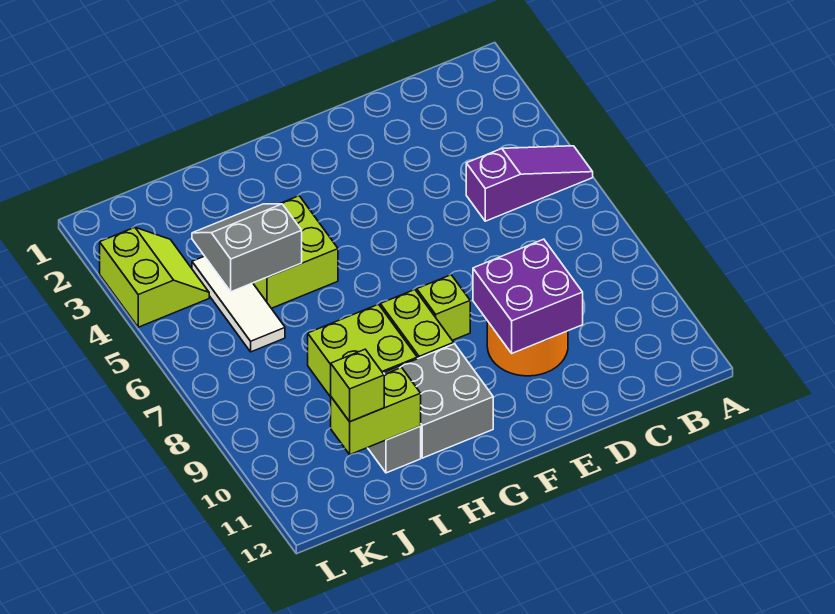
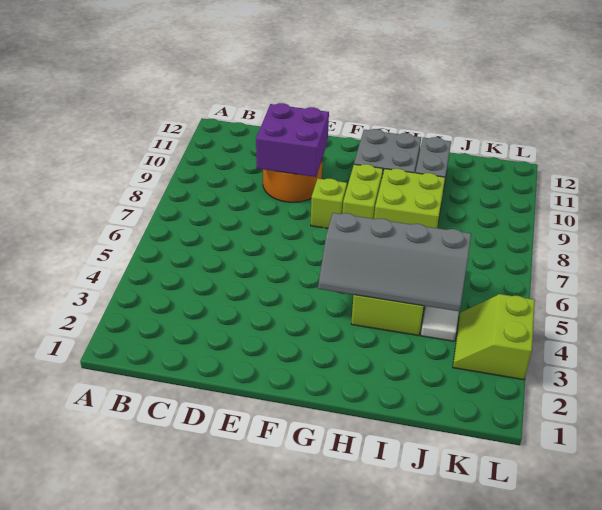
purple 1x3 slope [466,146,593,221] -> none
grey 2x2 slope [192,204,302,292] -> grey 2x4 slope [318,213,471,311]
lime 1x2 brick [331,368,421,454] -> none
lime 1x1 brick [331,349,384,422] -> none

